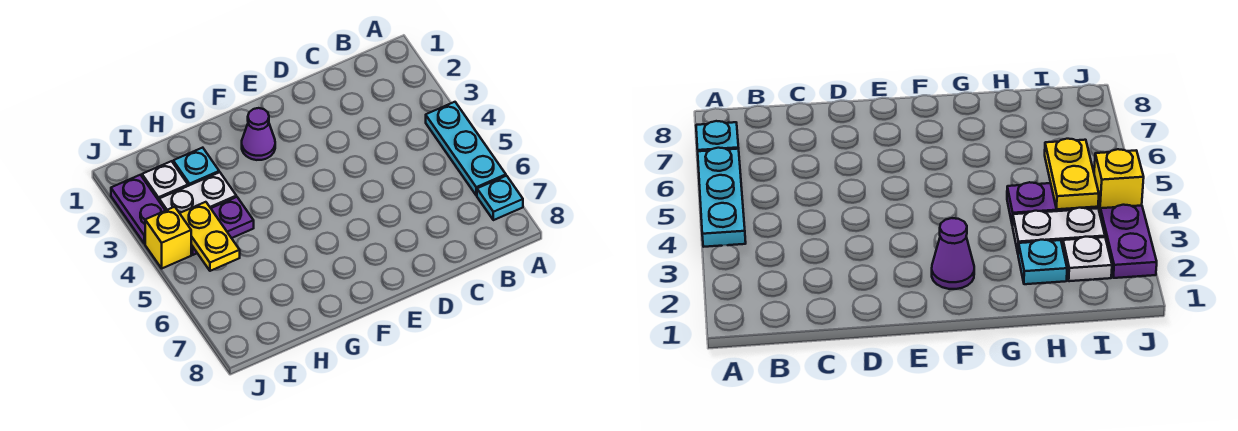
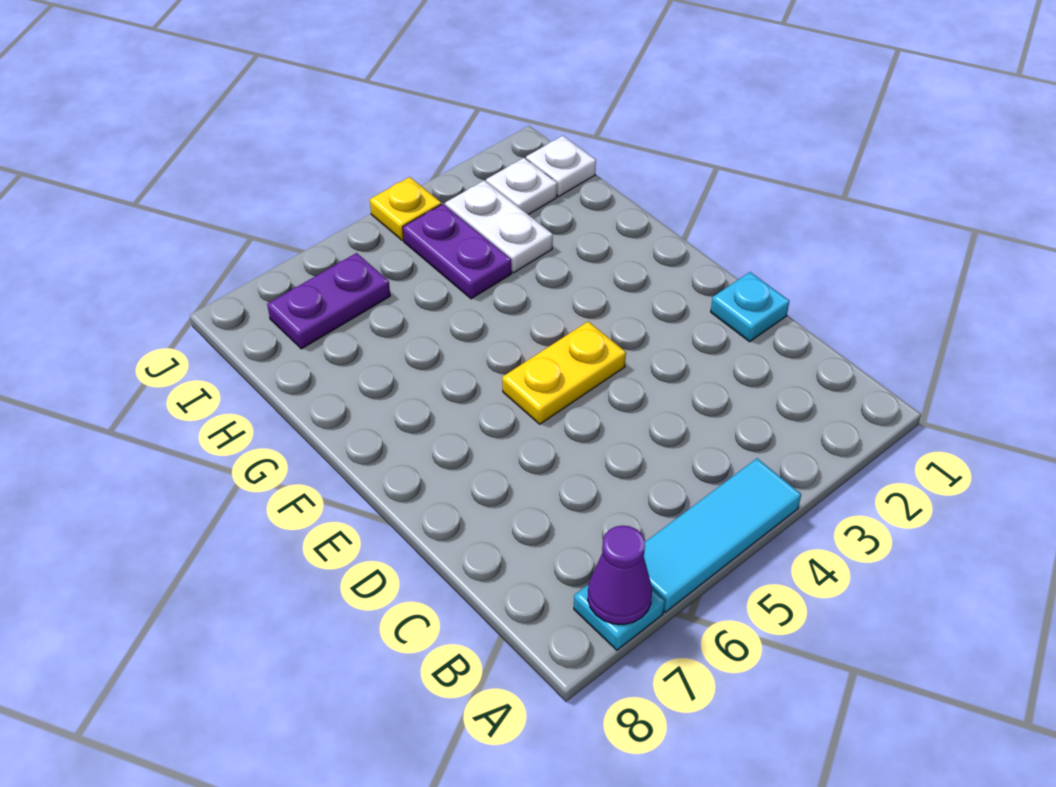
cyan 1x3 plate [426,102,506,195] -> cyan 1x3 tile [644,458,801,612]
purple 1x1 cone [242,108,275,160] -> purple 1x1 cone moved to [588,525,652,625]
cyan 1x1 plate [173,148,219,186] -> cyan 1x1 plate moved to [711,272,789,342]
none -> white 1x1 plate [526,136,596,196]
yellow 1x2 plate [180,202,240,271] -> yellow 1x2 plate moved to [502,322,626,424]
purple 1x2 plate [111,175,166,244] -> purple 1x2 plate moved to [267,253,390,349]
yellow 1x1 brick [145,207,191,268] -> yellow 1x1 plate [370,177,441,240]

